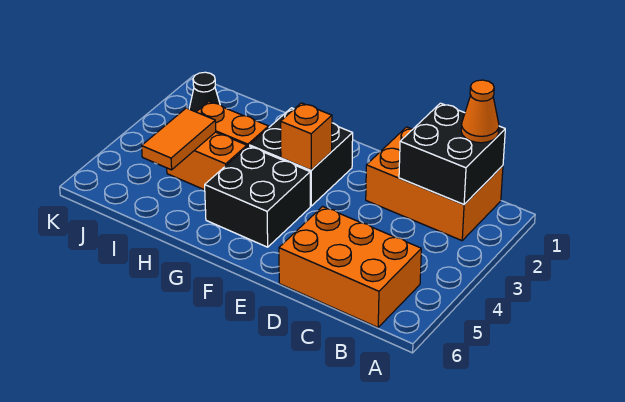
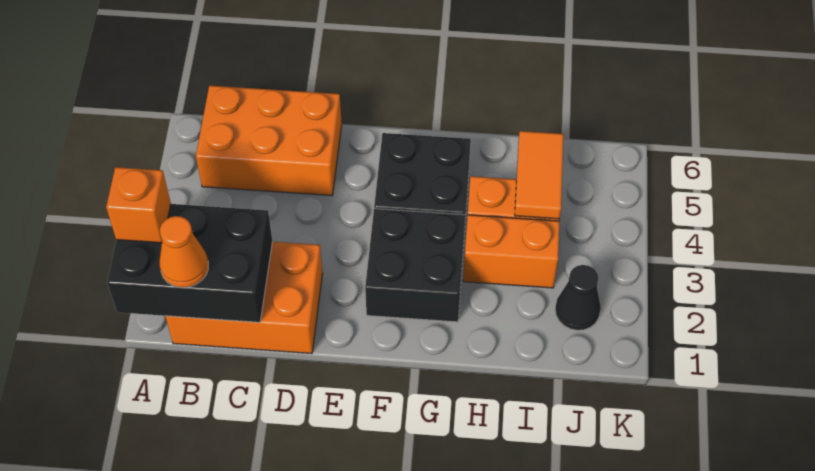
black 2x2 brick [399,103,505,205] -> black 2x3 brick [107,204,273,322]
orange 1x1 brick [281,103,332,170] -> orange 1x1 brick moved to [106,167,171,243]

